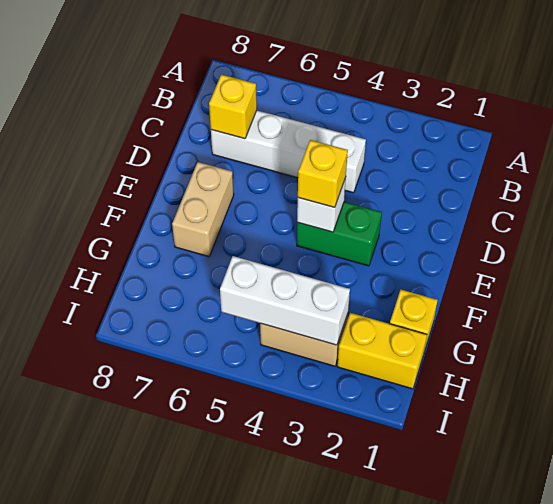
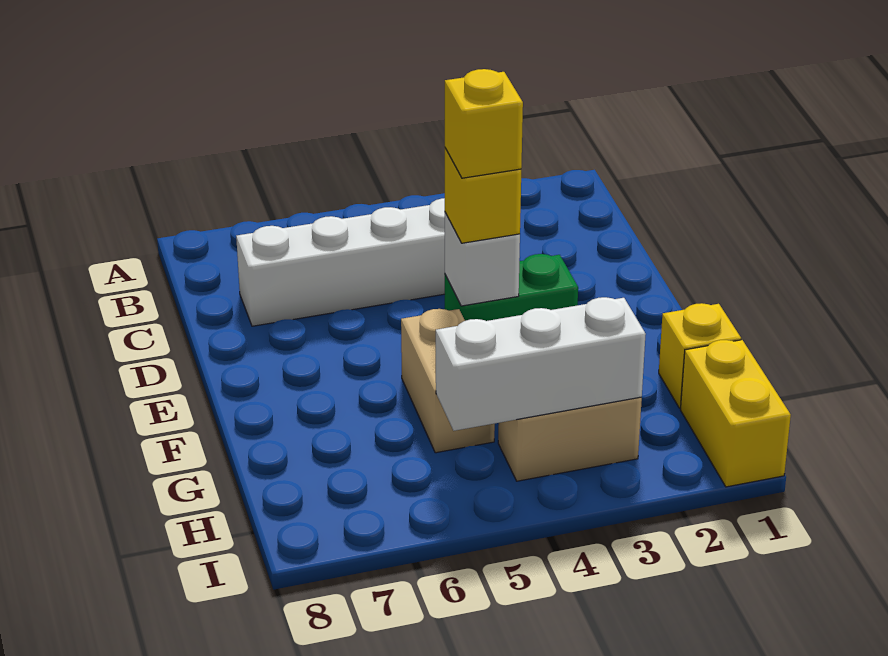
yellow 1x1 brick [209,75,257,139] -> yellow 1x1 brick moved to [445,69,523,178]
tan 1x2 brick [172,162,234,257] -> tan 1x2 brick moved to [401,309,495,453]
yellow 1x2 brick [337,313,427,389] -> yellow 1x2 brick turned to [681,340,791,487]

